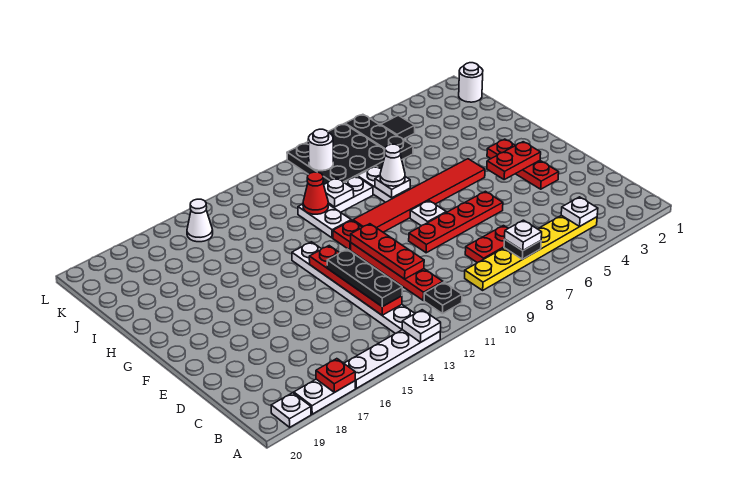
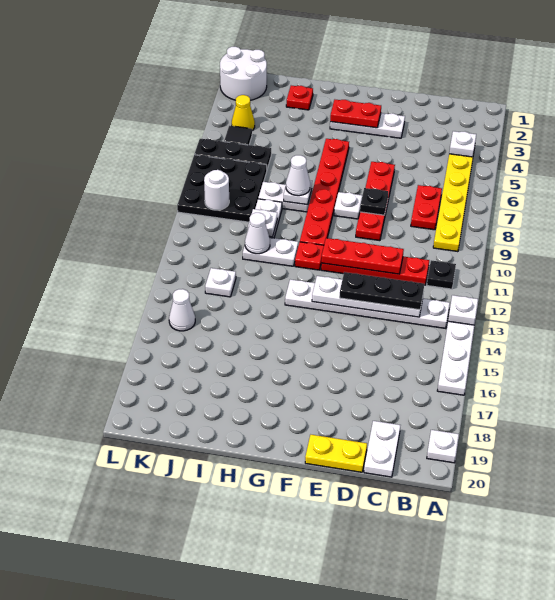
white 1x2 plate [294,379,355,414] -> white 1x2 plate moved to [364,421,400,477]
red 1x1 plate [316,359,355,393] -> red 1x1 plate moved to [286,86,313,110]
black 1x1 plate [504,239,541,259] -> black 1x1 plate moved to [360,188,388,215]
white 1x1 plate [505,220,542,251] -> white 1x1 plate moved to [205,268,236,297]
red 1x4 plate [309,246,402,315] -> white 1x4 plate [312,276,423,317]
none -> yellow 1x2 plate [305,435,367,472]
red 1x3 plate [487,139,559,189] -> white 1x3 plate [330,113,405,138]
red 1x2 plate [487,142,541,179] -> red 1x2 plate turned to [330,100,381,128]
red 1x6 tile [353,159,485,232] -> red 1x6 plate [300,139,349,245]
red 1x1 cone [303,172,328,214] -> white 1x1 cone [245,213,270,254]
white 1x1 round brick [459,63,483,102] -> white 2x2 round brick [220,47,267,100]
none -> yellow 1x1 cone [232,95,255,130]

